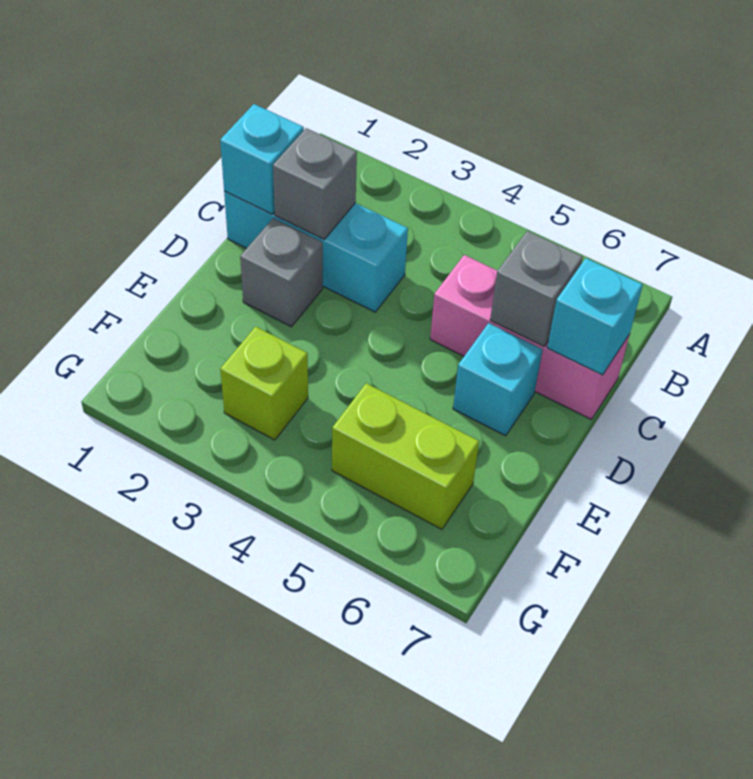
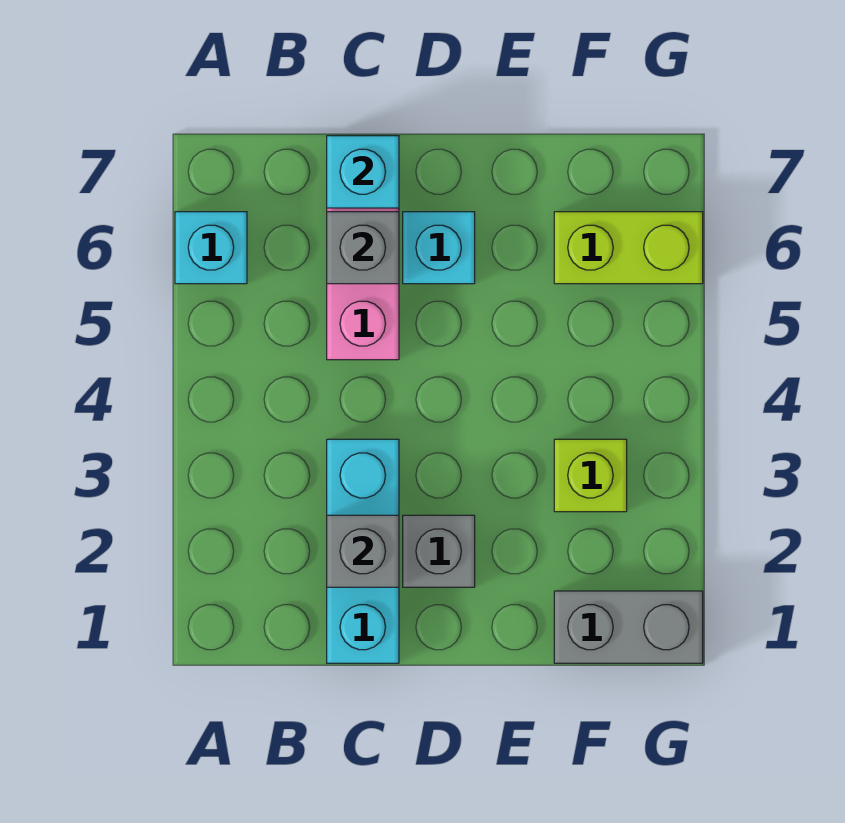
cyan 1x1 brick [220,104,304,214] -> cyan 1x1 brick moved to [175,212,247,284]
none -> grey 1x2 brick [554,591,703,663]
lime 1x2 brick [332,383,479,529] -> lime 1x2 brick turned to [554,212,703,284]

